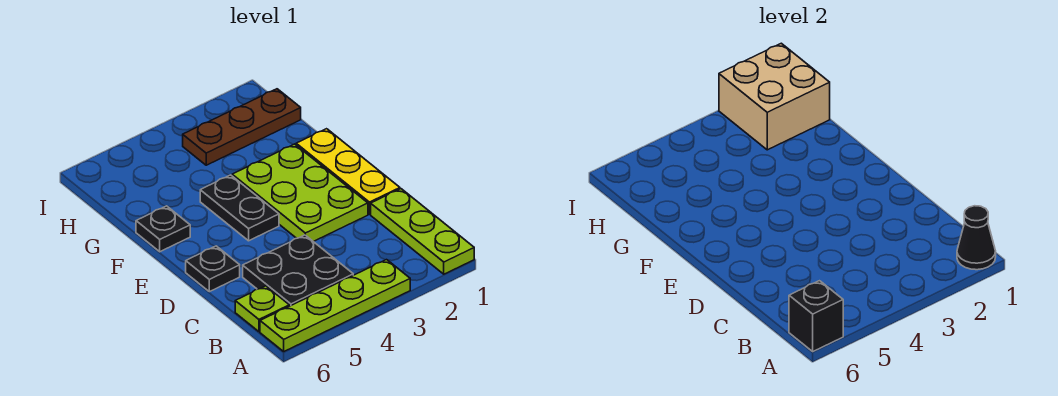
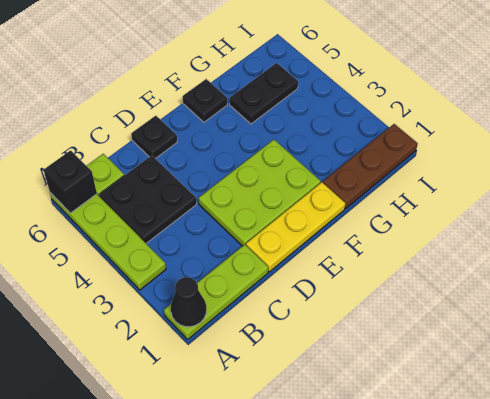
black 1x2 plate [200,175,279,241] -> black 1x2 plate moved to [230,63,298,124]
brown 1x3 plate [183,89,301,165] -> brown 1x3 plate turned to [323,124,418,208]
tan 2x2 brick [719,43,830,150] -> none

